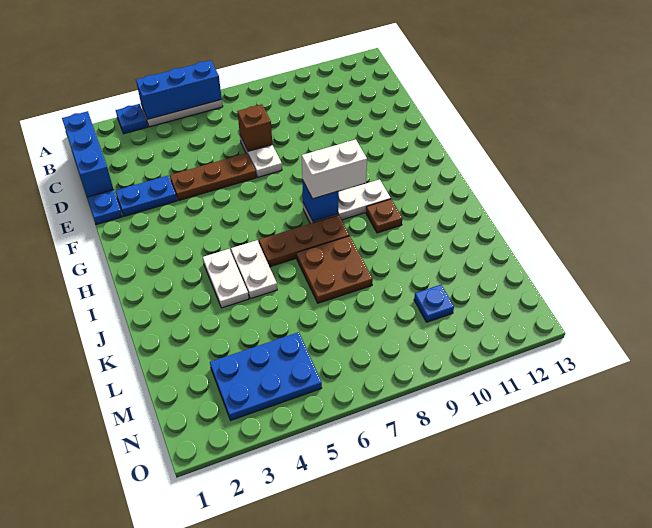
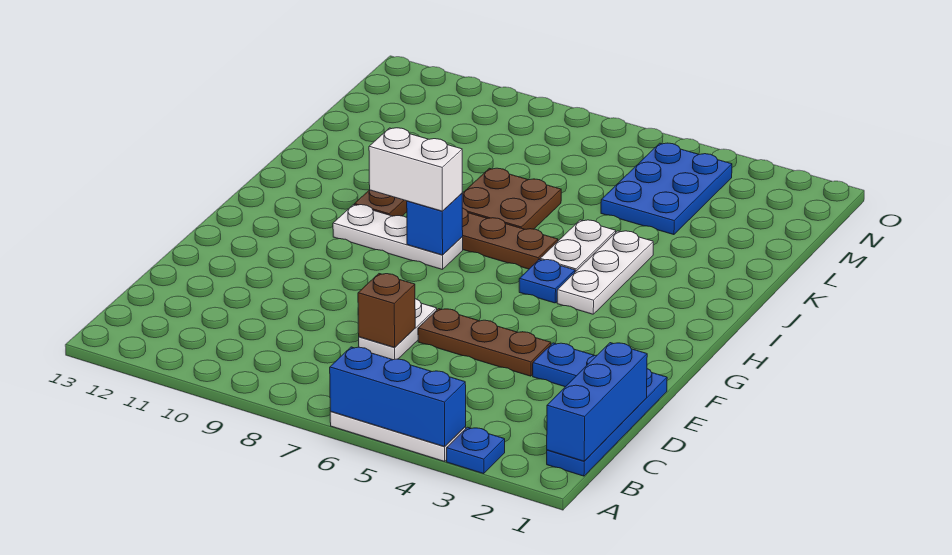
white 1x2 plate [203,249,249,308] -> white 1x3 plate [557,231,653,314]
blue 2x3 plate [210,332,322,420] -> blue 2x3 plate turned to [601,143,732,235]
blue 1x1 plate [414,285,454,322] -> blue 1x1 plate moved to [519,259,575,303]

